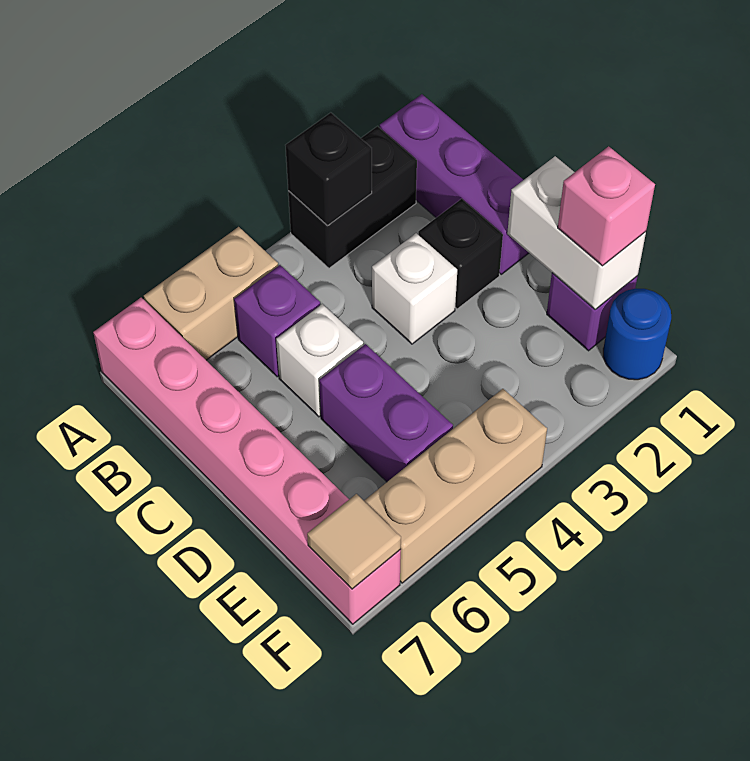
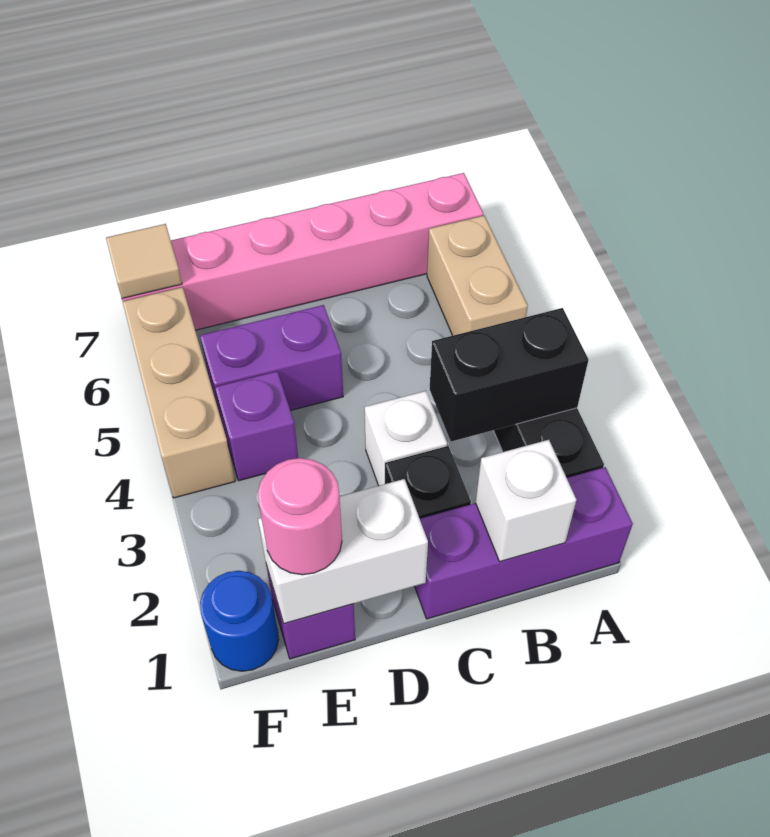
black 1x1 brick [285,113,372,226] -> black 1x2 brick [430,308,589,442]
purple 1x1 brick [234,265,320,377] -> purple 1x1 brick moved to [215,371,298,481]
white 1x1 brick [276,304,363,417] -> white 1x1 brick moved to [476,440,576,562]
pink 1x1 brick [558,146,655,266] -> pink 1x1 round brick [258,458,342,575]

